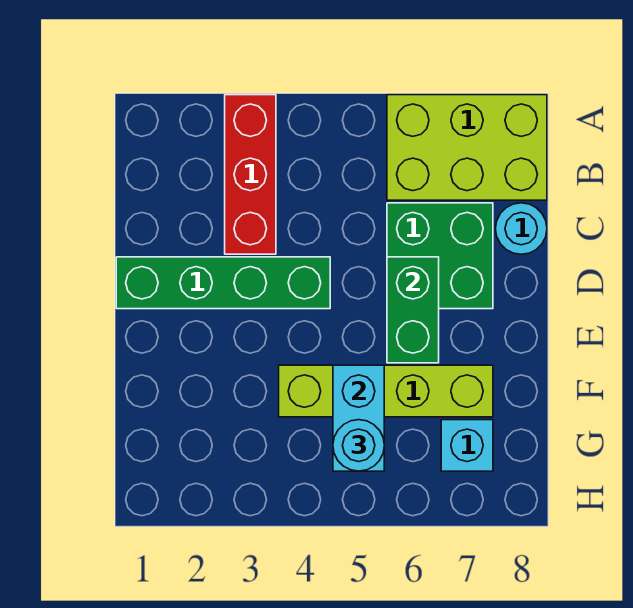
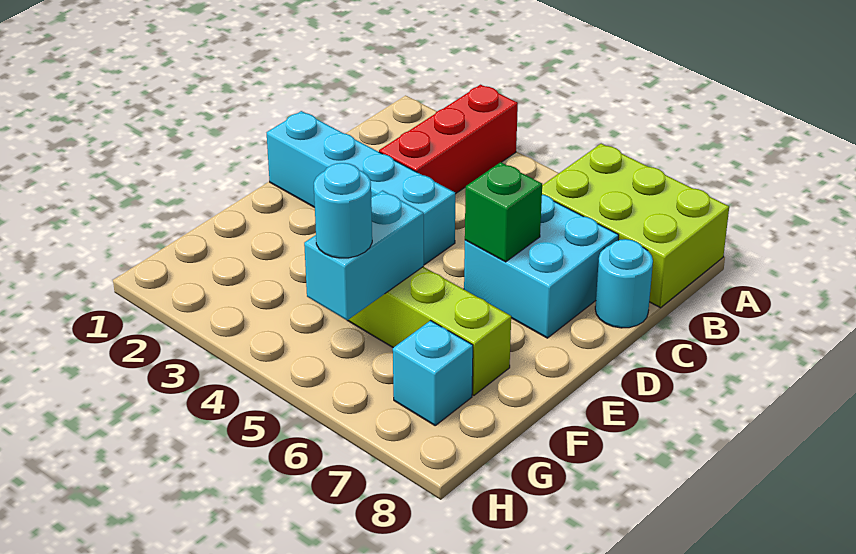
green 2x2 brick [387,203,493,309] -> cyan 2x2 brick [464,194,619,338]
green 1x4 brick [116,257,330,309] -> cyan 1x4 brick [267,111,455,265]
green 1x2 brick [387,257,439,363] -> green 1x1 brick [465,162,542,262]

